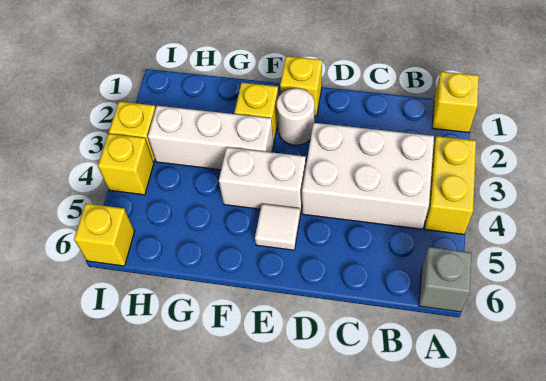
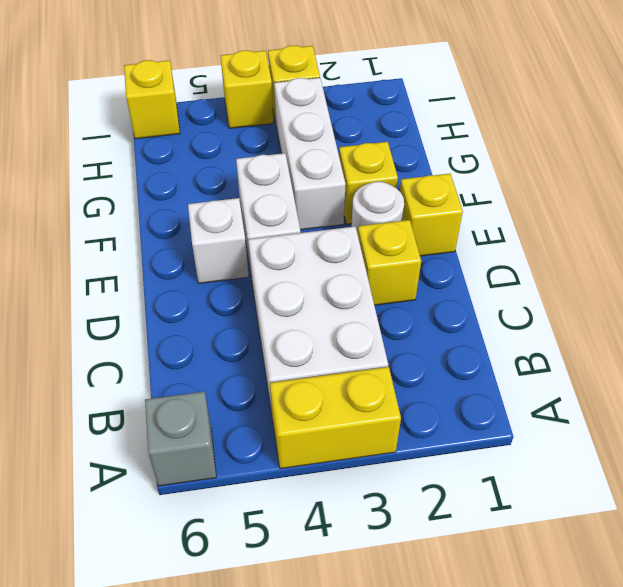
yellow 1x1 brick [432,72,479,133] -> yellow 1x1 brick moved to [358,220,421,305]
white 1x1 tile [255,204,300,250] -> white 1x1 brick [188,198,249,283]

